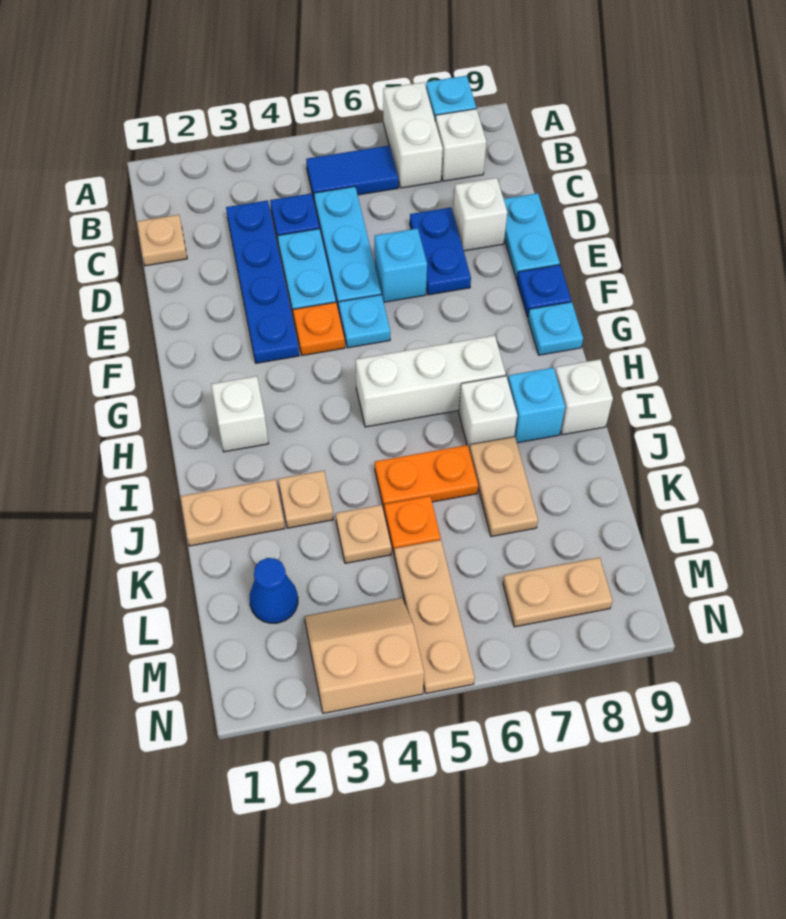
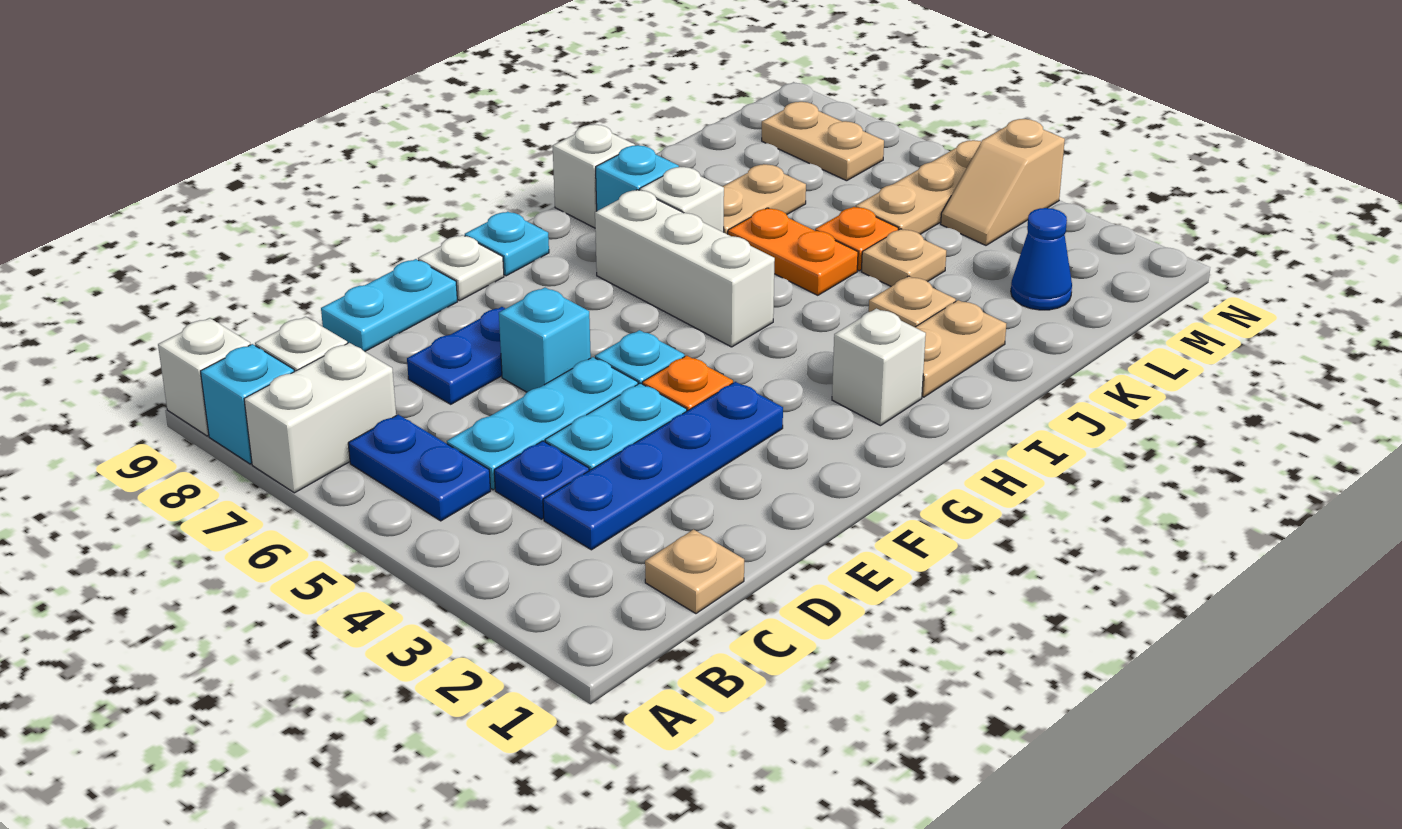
blue 1x2 tile [306,145,398,199] -> blue 1x2 plate [348,415,491,521]
white 1x1 brick [453,178,507,251] -> white 1x1 brick moved to [158,318,251,436]
blue 1x1 plate [517,265,571,317] -> white 1x1 plate [418,235,504,300]
tan 1x2 plate [181,479,285,546] -> tan 1x2 plate turned to [915,300,1006,397]
tan 2x2 slope [304,598,424,713] -> tan 1x2 slope [941,119,1065,245]

